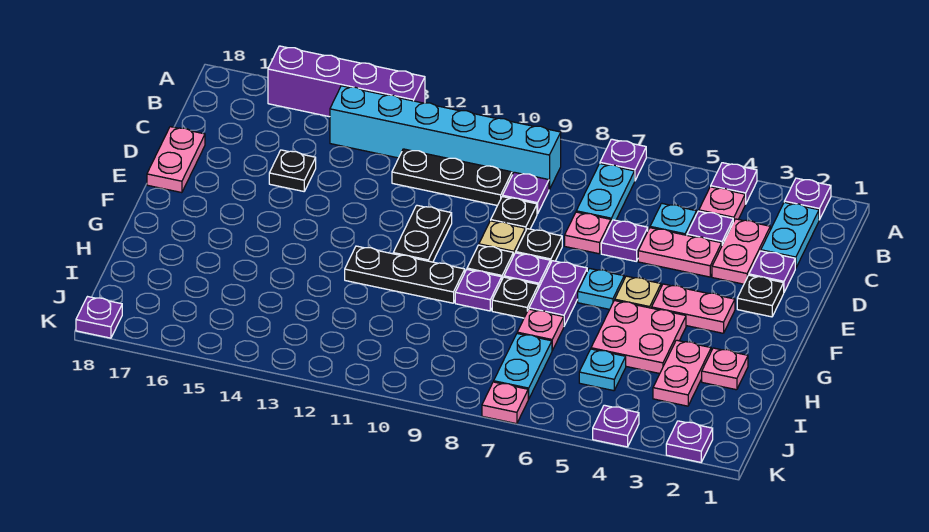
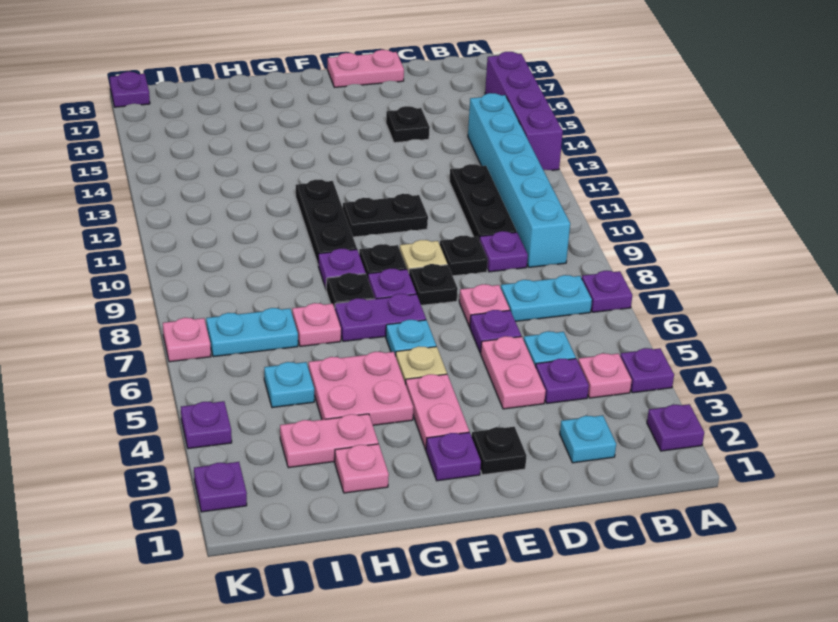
cyan 1x2 plate [761,202,819,268] -> cyan 1x1 plate [560,415,616,463]
pink 1x2 plate [712,219,770,284] -> none
purple 1x1 plate [749,251,795,292] -> purple 1x1 plate moved to [426,432,481,481]

